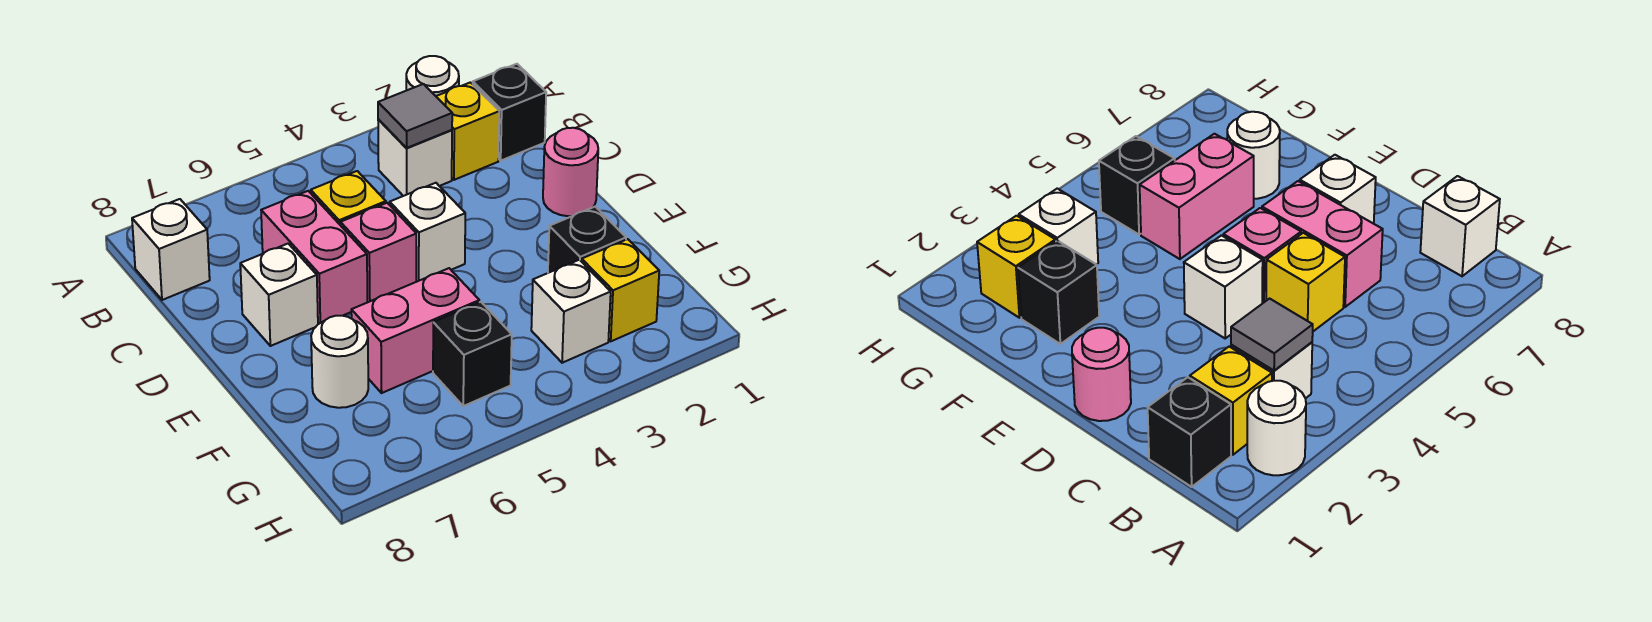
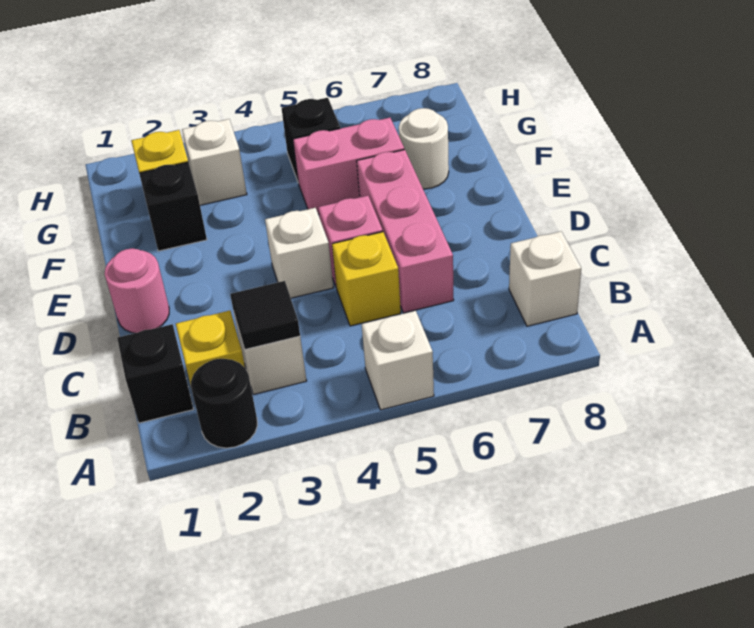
white 1x1 round brick [406,56,459,96] -> black 1x1 round brick [191,359,257,448]
grey 1x1 tile [378,84,452,148] -> black 1x1 tile [230,281,300,349]
pink 1x2 brick [261,191,367,324] -> pink 1x3 brick [357,150,454,313]
white 1x1 brick [240,244,318,346] -> white 1x1 brick moved to [362,311,434,410]

